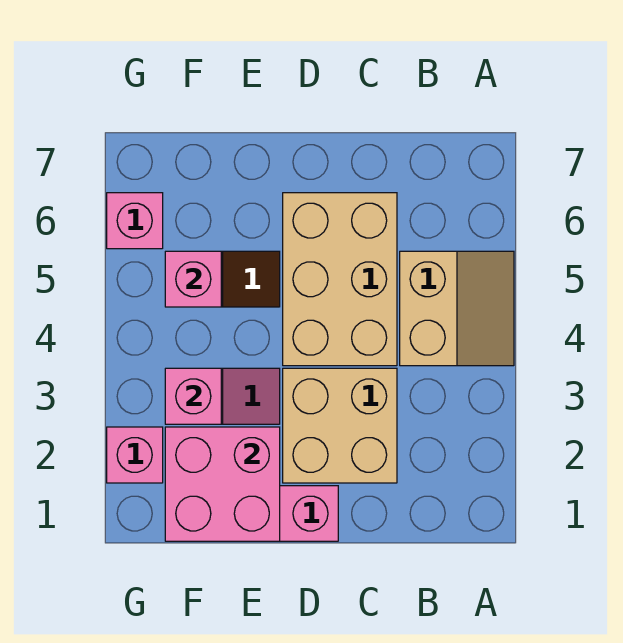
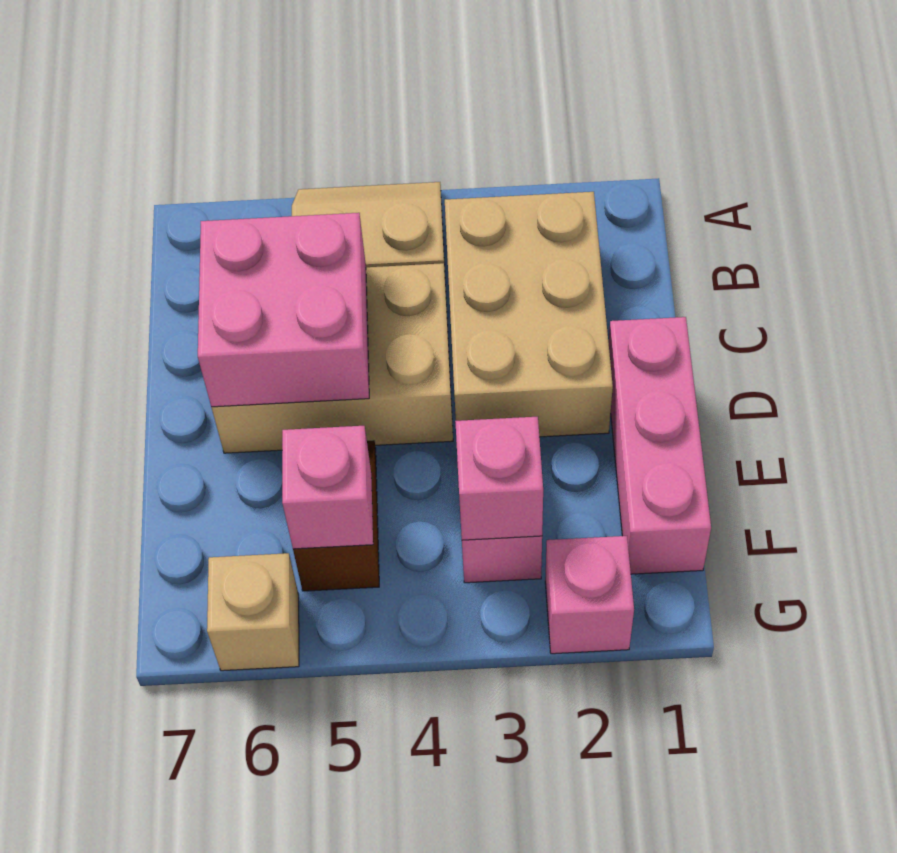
tan 2x2 brick [283,368,397,483] -> tan 2x3 brick [445,192,613,437]
pink 2x2 brick [165,427,280,541] -> pink 2x2 brick moved to [198,213,369,407]
pink 1x1 brick [107,193,163,249] -> tan 1x1 brick [207,553,299,671]

